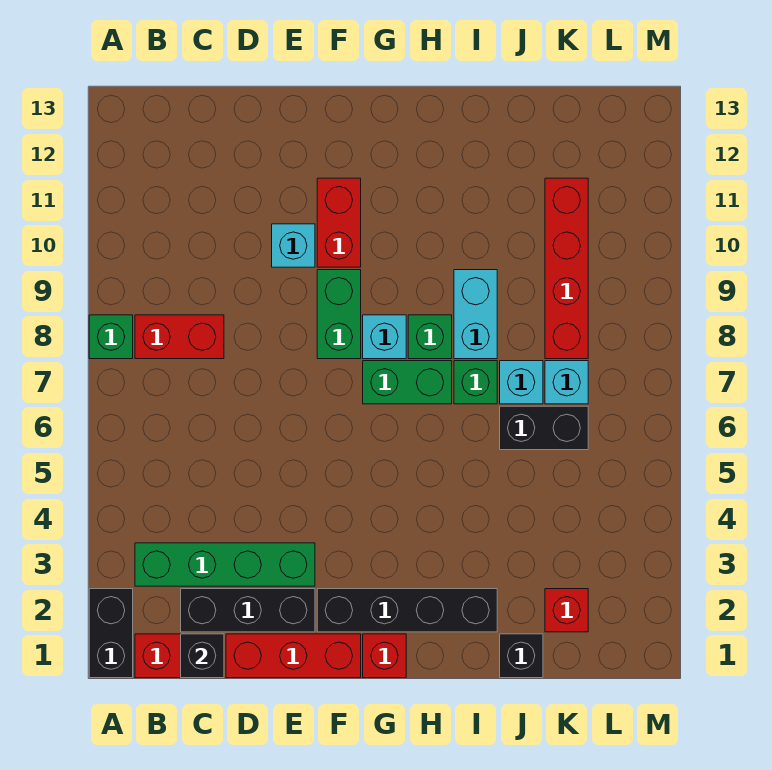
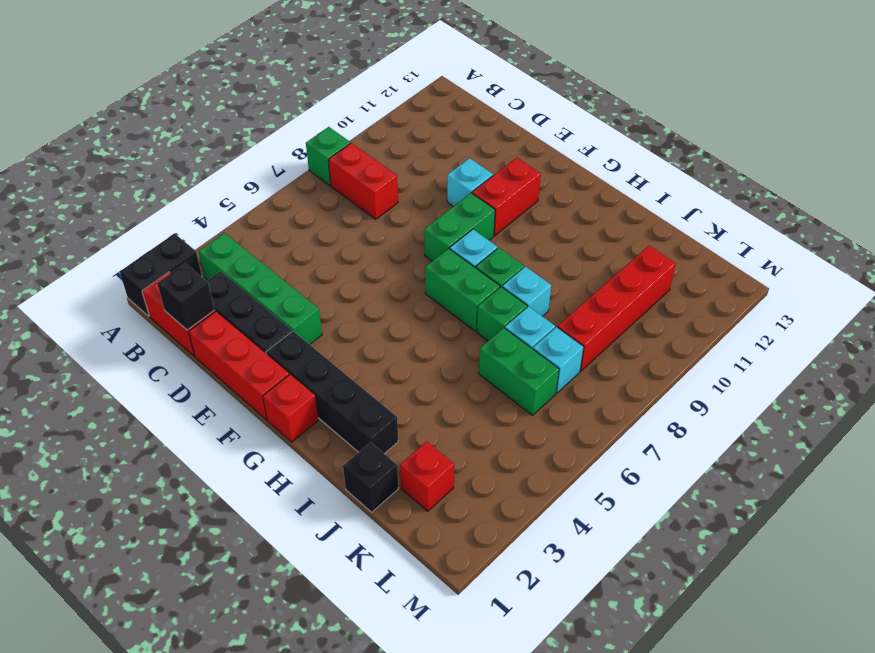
cyan 1x2 brick [454,270,497,359] -> cyan 1x1 brick [502,267,551,316]
black 1x2 brick [500,406,588,450] -> green 1x2 brick [479,328,559,415]

